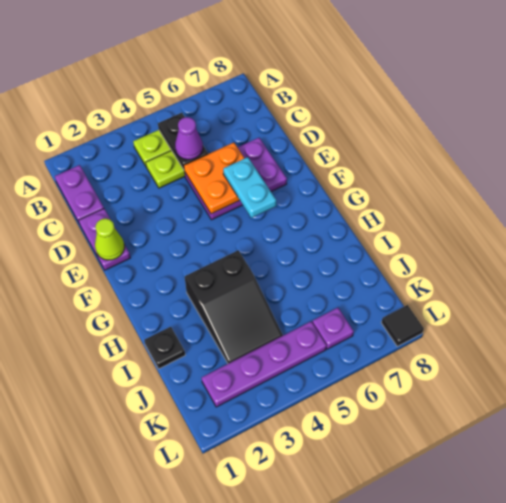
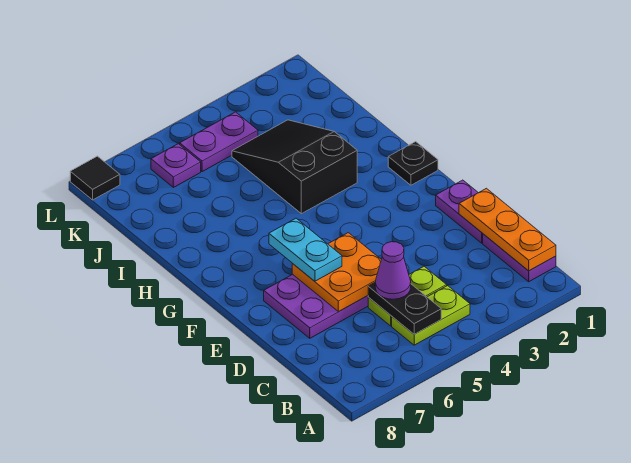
none -> orange 1x3 plate [459,188,556,271]
lime 1x1 cone [95,218,124,260] -> none
black 1x1 plate [144,327,185,369] -> black 1x1 plate moved to [388,142,438,185]
purple 1x4 plate [202,322,327,407] -> purple 1x2 plate [180,112,258,172]

